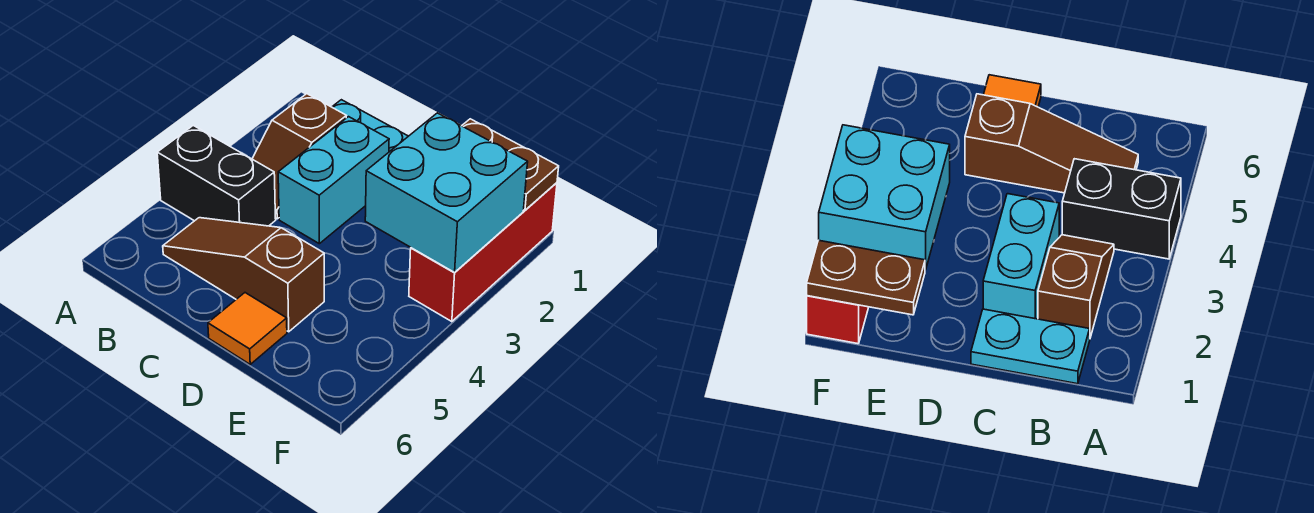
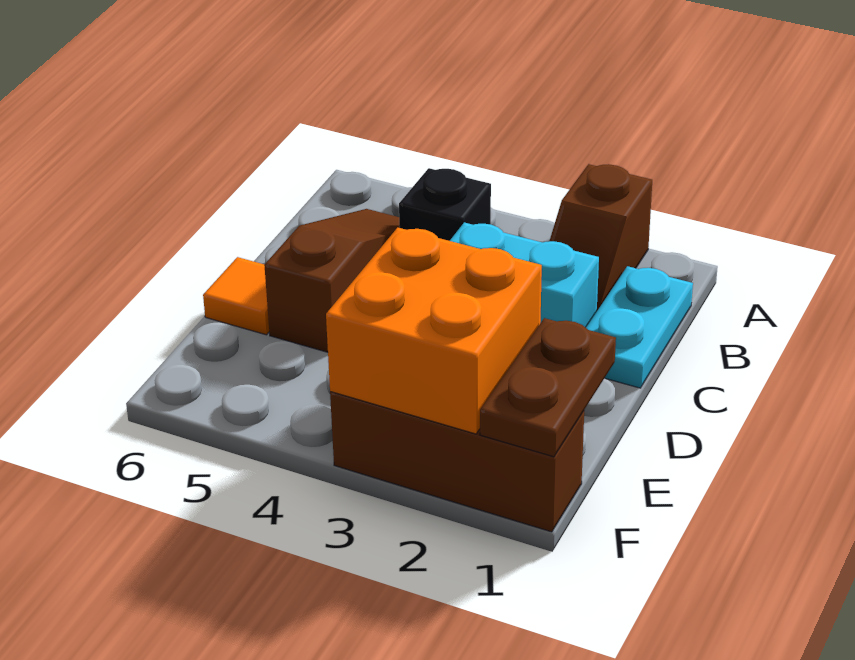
black 1x2 brick [157,125,276,226] -> black 1x1 brick [399,168,491,241]
brown 1x2 slope [252,94,346,219] -> brown 1x2 slope turned to [550,164,652,311]
cyan 2x2 brick [365,113,528,272] -> orange 2x2 brick [326,228,542,434]
red 1x3 brick [409,183,557,322] -> brown 1x3 brick [330,392,584,532]

